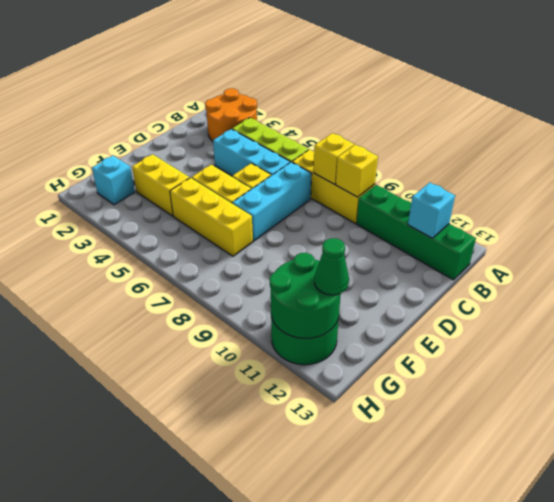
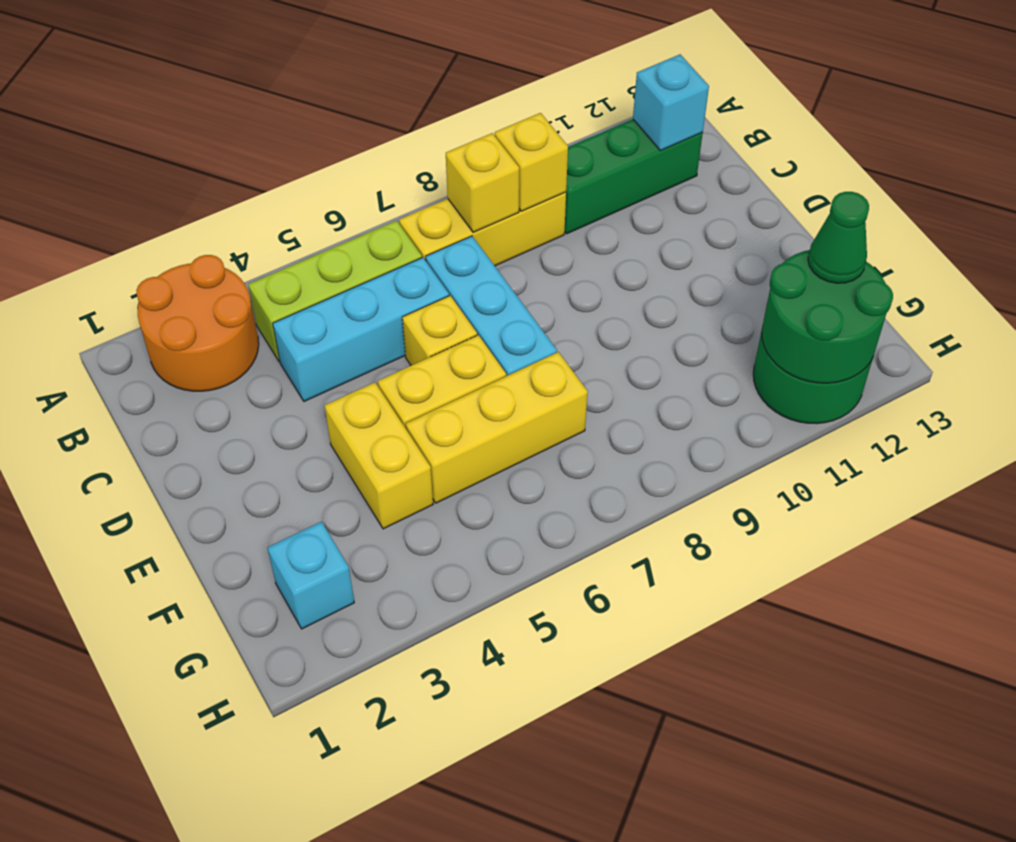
green 1x4 brick [356,185,476,280] -> green 1x3 brick [565,119,703,234]
yellow 1x2 brick [132,154,190,216] -> yellow 1x2 brick turned to [325,382,433,529]

